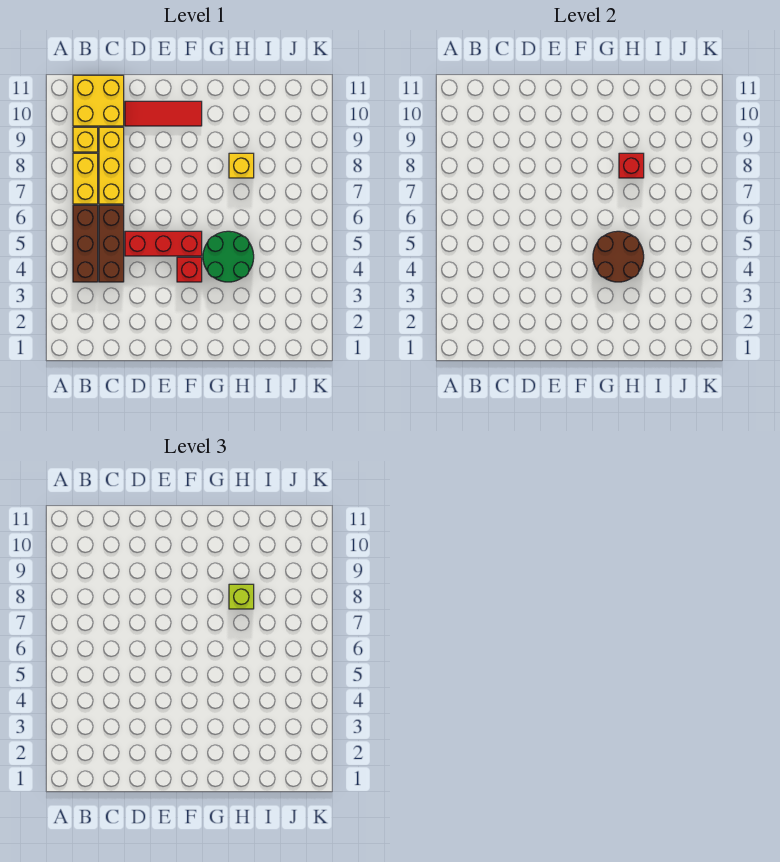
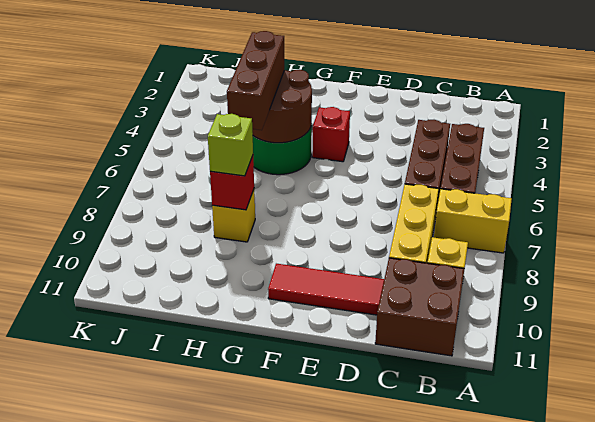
yellow 1x2 brick [73,153,98,204] -> yellow 1x2 brick turned to [434,189,512,253]
yellow 2x2 brick [73,75,124,126] -> brown 2x2 brick [375,258,464,356]
red 1x3 brick [125,231,202,256] -> none
none -> brown 1x3 brick [227,31,284,130]

